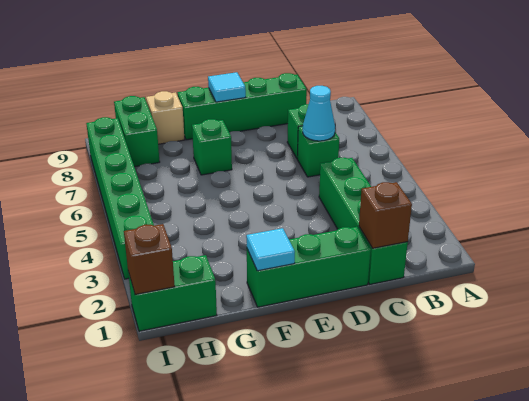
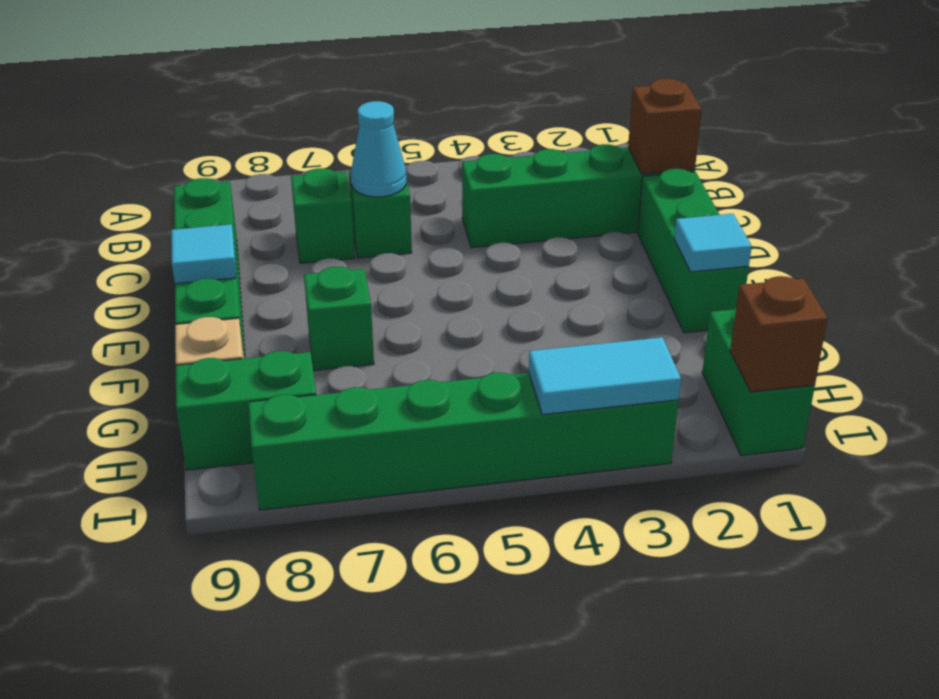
none -> cyan 1x2 tile [529,337,681,415]

